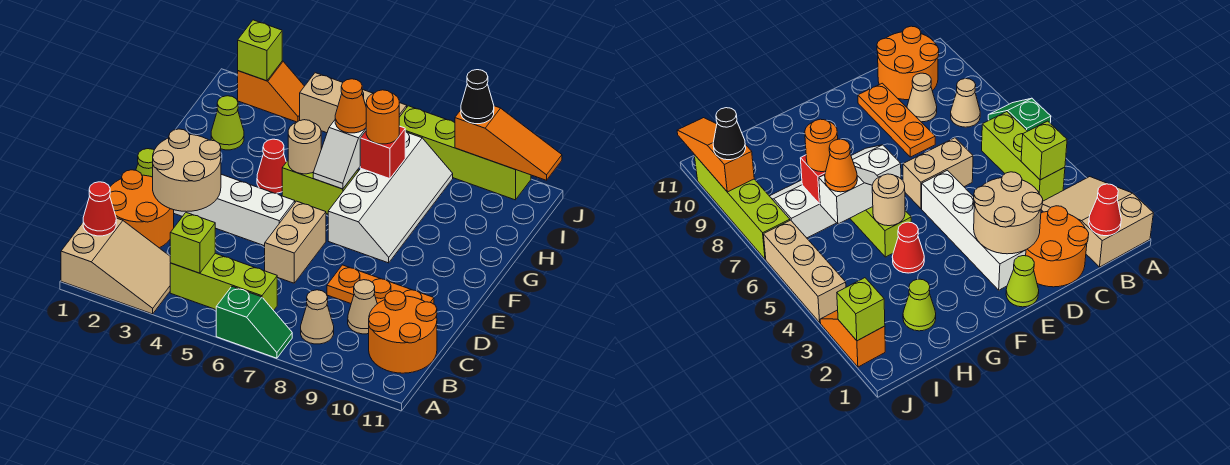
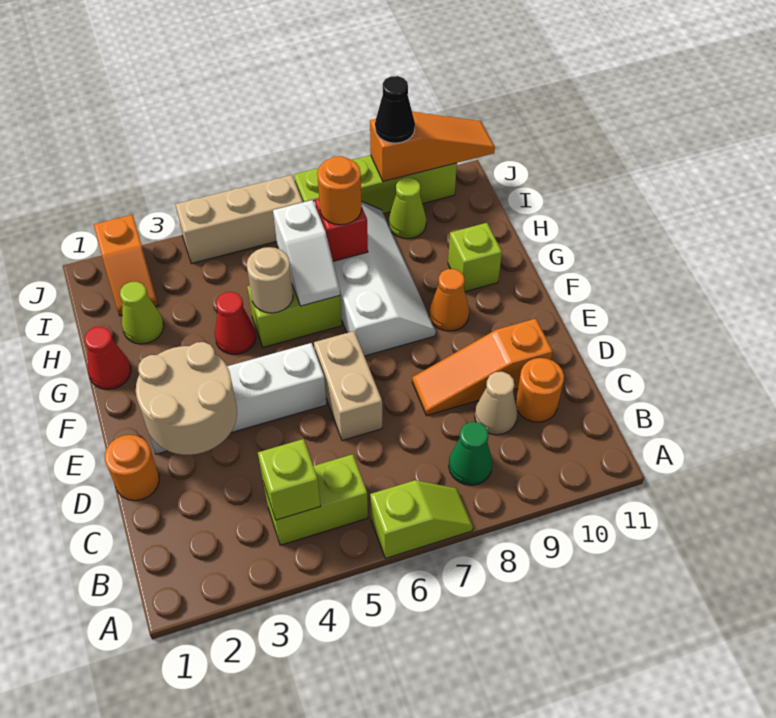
tan 2x3 slope [61,218,170,314] -> none
green 1x2 slope [216,287,292,358] -> lime 1x2 slope [370,480,473,558]
red 1x1 cone [83,182,116,236] -> red 1x1 cone moved to [84,327,131,389]
lime 1x3 brick [170,253,277,310] -> lime 1x2 brick [264,454,368,545]
tan 1x1 cone [301,290,334,344] -> green 1x1 cone [449,422,493,485]
orange 2x2 round brick [369,291,437,373] -> orange 1x1 round brick [516,358,564,422]
orange 2x2 round brick [110,170,174,248] -> orange 1x1 round brick [105,435,159,501]
orange 1x3 plate [327,265,434,304] -> orange 1x3 slope [412,319,553,416]
lime 1x1 cone [136,149,154,177] -> lime 1x1 cone moved to [389,178,426,239]
orange 1x1 cone [335,79,366,133] -> orange 1x1 cone moved to [429,269,469,331]
orange 1x2 slope [238,61,304,122] -> orange 1x2 slope turned to [94,215,158,316]
lime 1x1 brick [238,20,282,81] -> lime 1x1 brick moved to [448,223,502,292]

